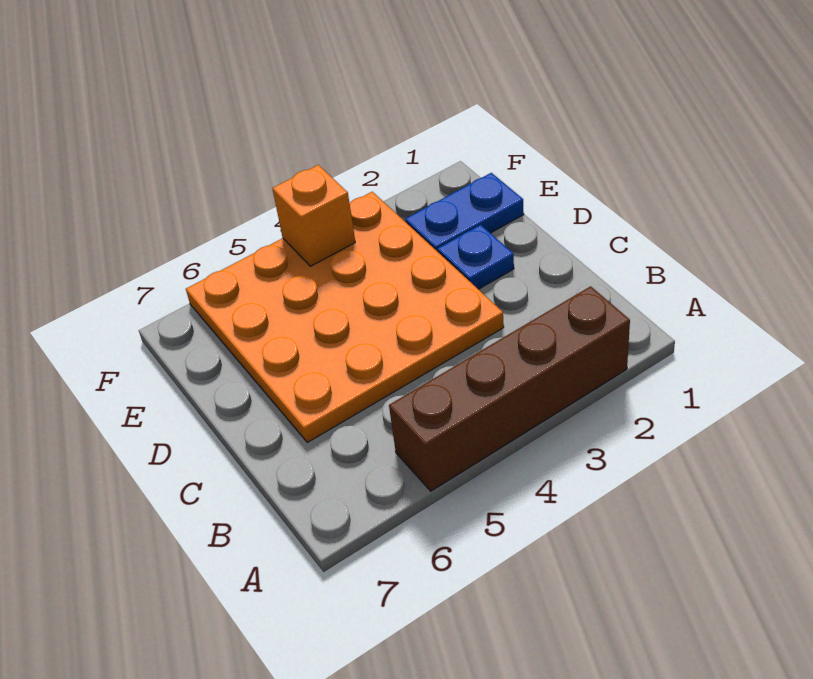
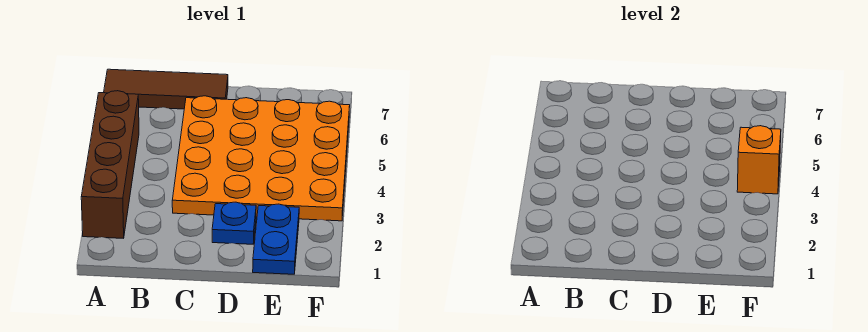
none -> brown 1x3 tile [104,69,228,109]

